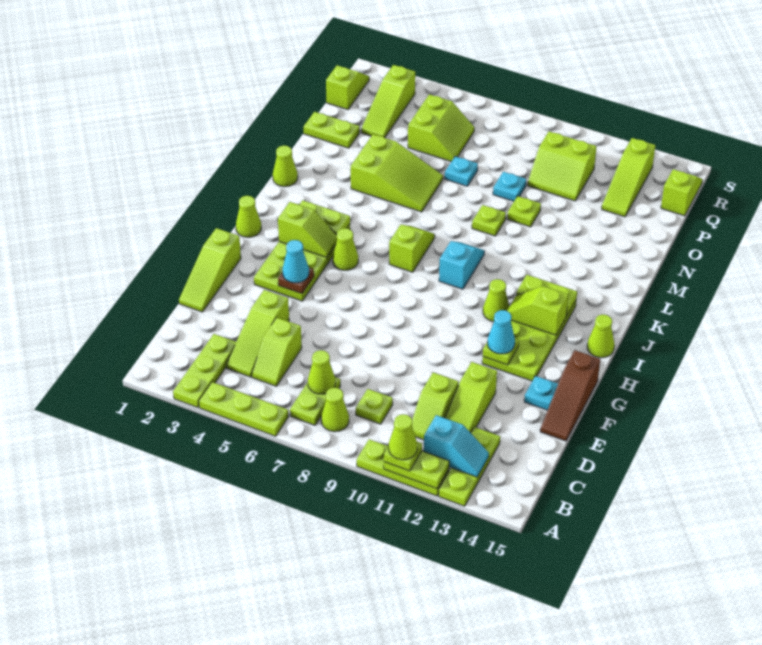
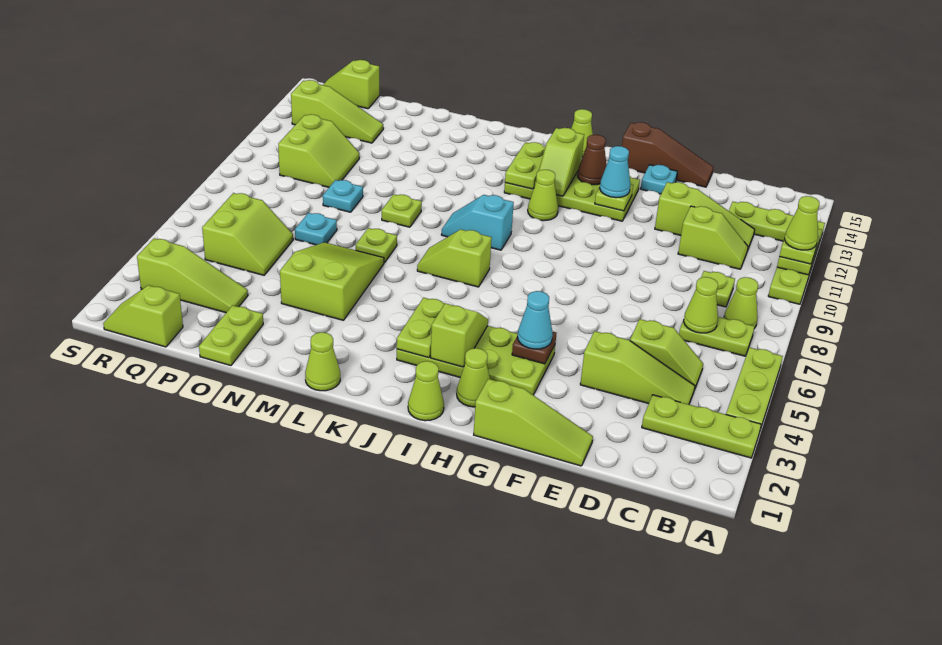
cyan 1x2 slope [424,415,489,477] -> none
none -> brown 1x1 cone [577,135,607,185]
lime 1x1 cone [333,228,358,270] -> lime 1x1 cone moved to [457,348,490,407]
lime 1x1 plate [507,196,541,227] -> lime 1x1 plate moved to [356,228,397,263]
lime 2x2 slope [408,94,474,162] -> lime 2x2 slope turned to [202,193,293,275]

